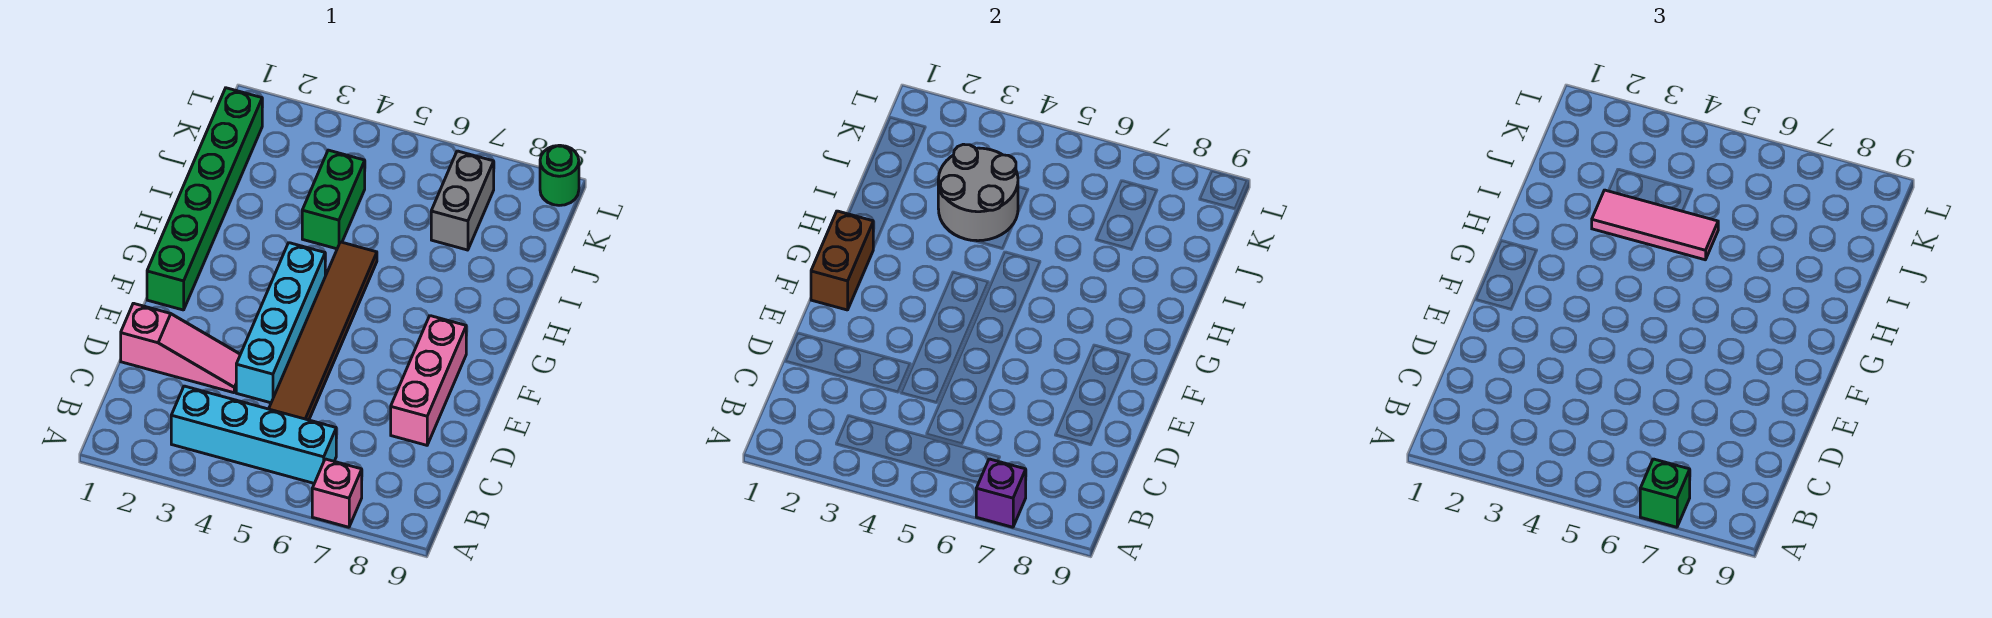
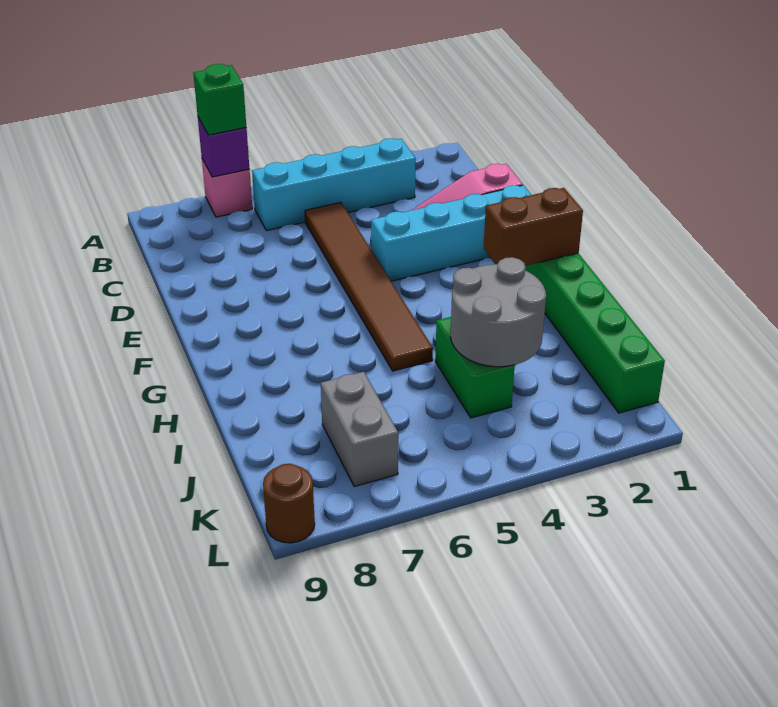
cyan 1x4 brick [236,243,325,403] -> cyan 1x4 brick turned to [371,185,531,281]
pink 1x3 brick [391,316,466,445] -> none
brown 1x2 brick [811,211,873,310] -> brown 1x2 brick turned to [484,188,583,266]
pink 1x3 tile [1592,190,1718,260] -> none
green 1x1 round brick [540,145,579,205] -> brown 1x1 round brick [263,464,315,543]

